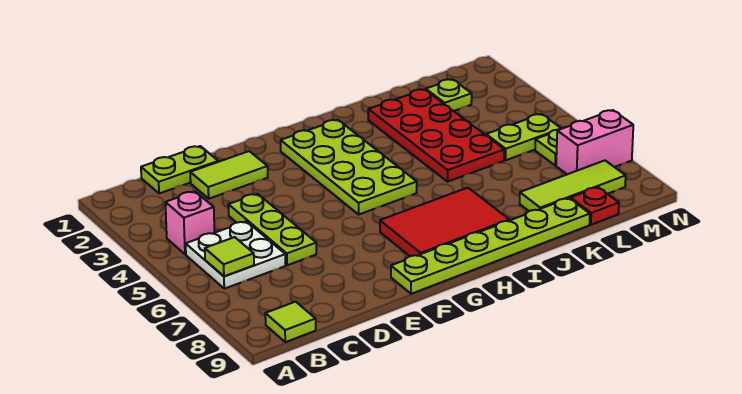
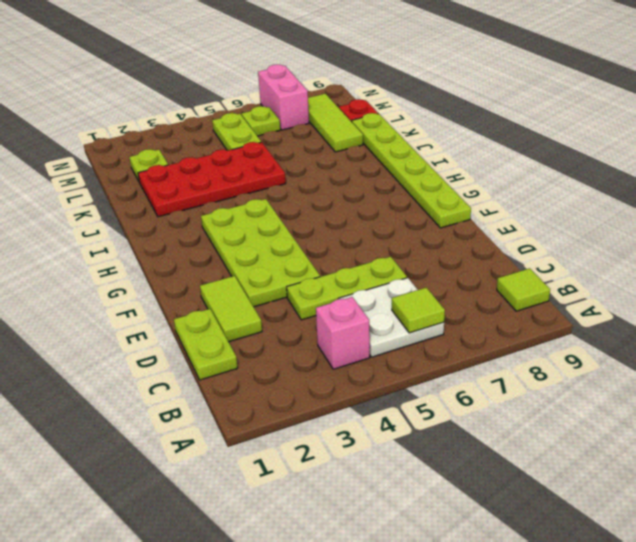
lime 2x4 plate [281,120,417,214] -> lime 2x4 plate turned to [201,199,320,307]
red 2x3 tile [380,188,509,256] -> none

